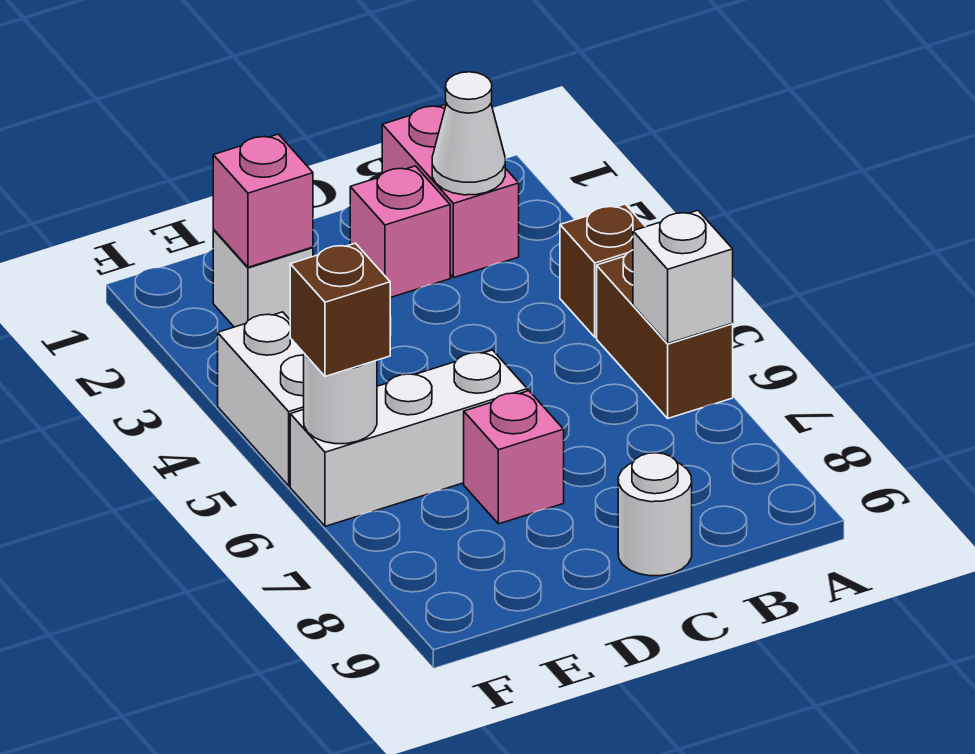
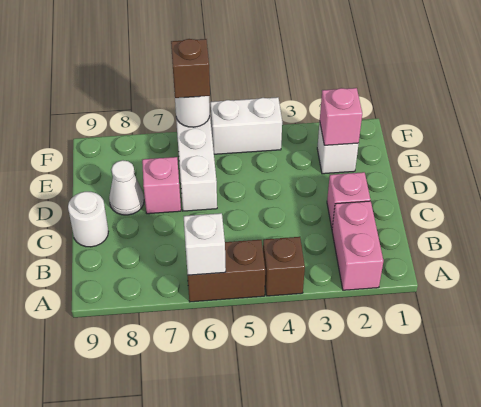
pink 1x2 brick [382,104,519,278] -> pink 1x2 brick turned to [332,201,383,290]
white 1x1 cone [432,72,505,195] -> white 1x1 cone moved to [109,160,144,215]

